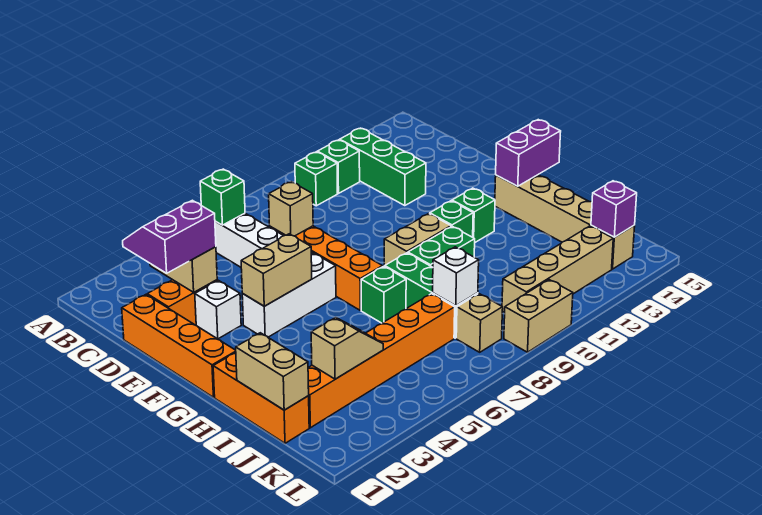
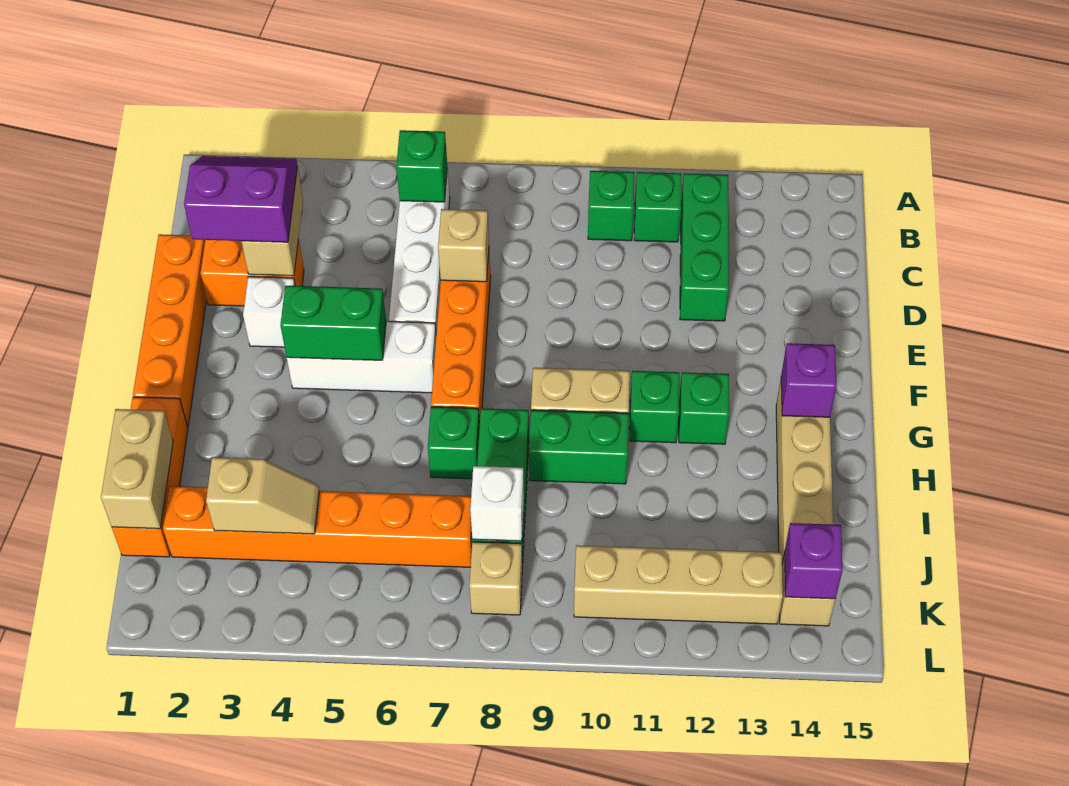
tan 1x2 brick [241,234,312,306] -> green 1x2 brick [280,286,386,360]
purple 1x2 brick [496,120,561,186] -> purple 1x1 brick [781,343,836,417]
tan 1x2 brick [504,280,573,352] -> none

